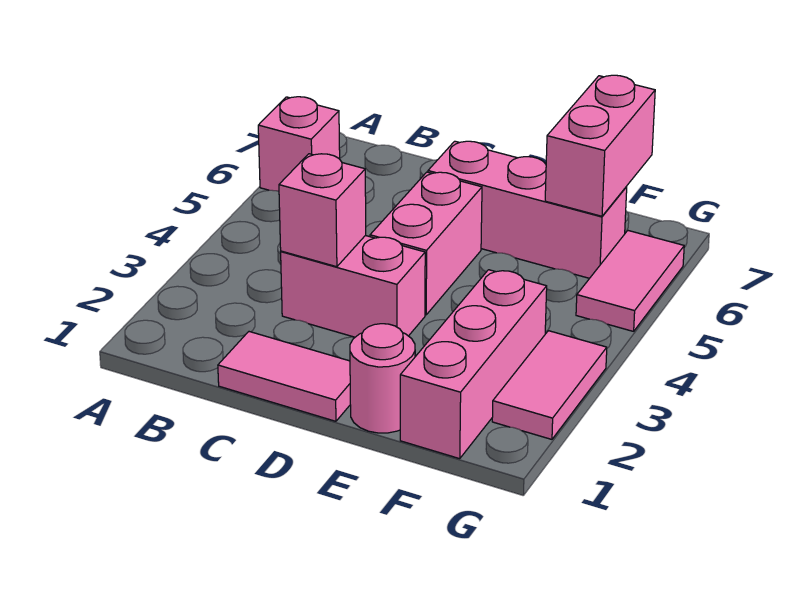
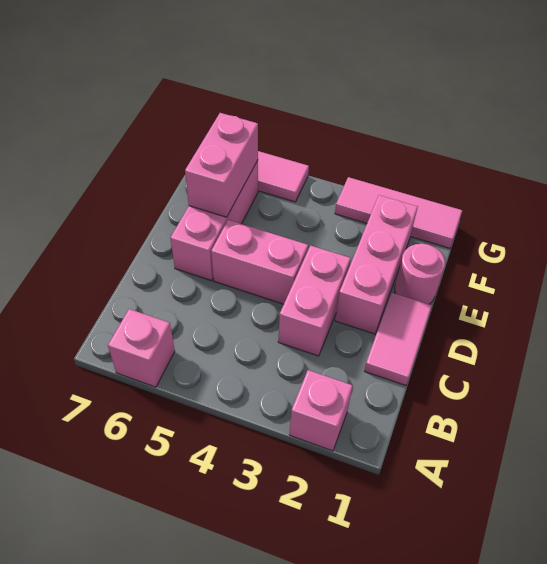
pink 1x1 brick [279,154,366,267] -> pink 1x1 brick moved to [290,370,353,451]
pink 1x3 brick [400,270,547,459] -> pink 1x3 brick turned to [335,195,418,334]
pink 1x2 brick [545,75,655,216] -> pink 1x2 brick turned to [185,113,258,217]
pink 1x2 tile [492,331,607,439] -> pink 1x3 tile [335,177,462,248]

